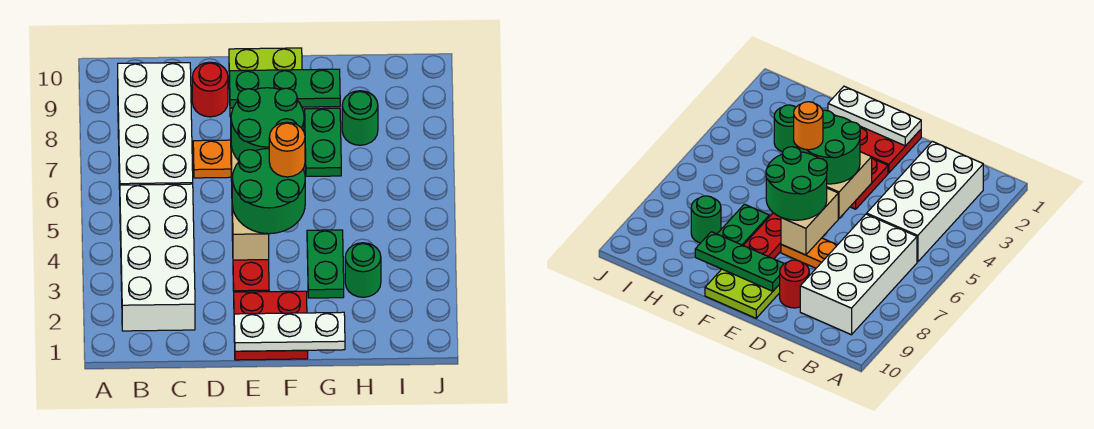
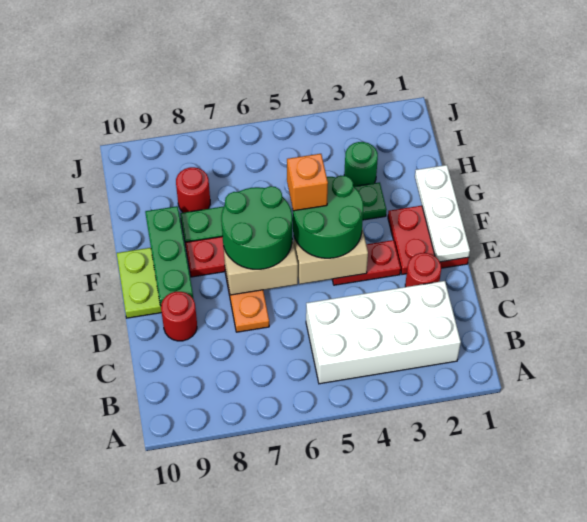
white 2x4 brick [118,63,193,190] -> none
none -> red 1x1 round brick [405,253,441,287]
orange 1x1 round brick [269,122,305,177] -> orange 1x1 brick [287,154,328,211]
green 1x1 round brick [342,91,378,145] -> red 1x1 round brick [176,167,210,213]

